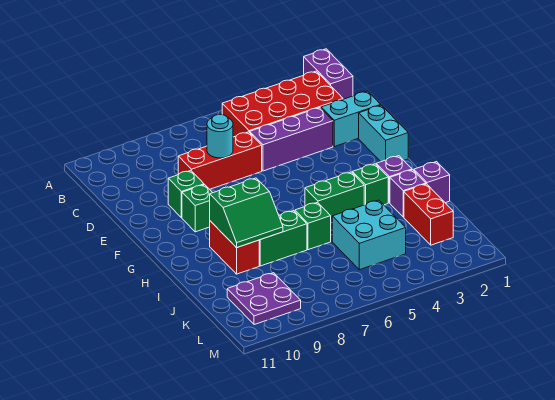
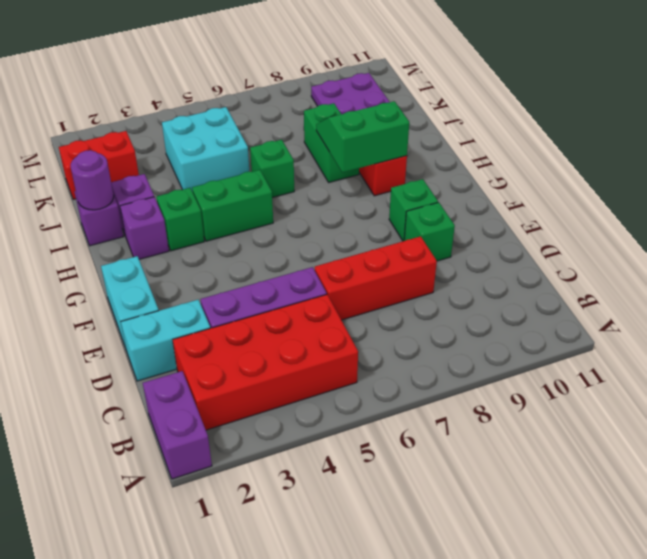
cyan 1x1 round brick [207,114,233,158] -> none
none -> purple 1x1 round brick [71,150,114,210]
green 1x2 brick [259,211,307,266] -> green 1x2 brick turned to [304,103,359,182]
red 1x2 brick [404,184,453,245] -> red 1x2 brick turned to [59,131,139,199]

